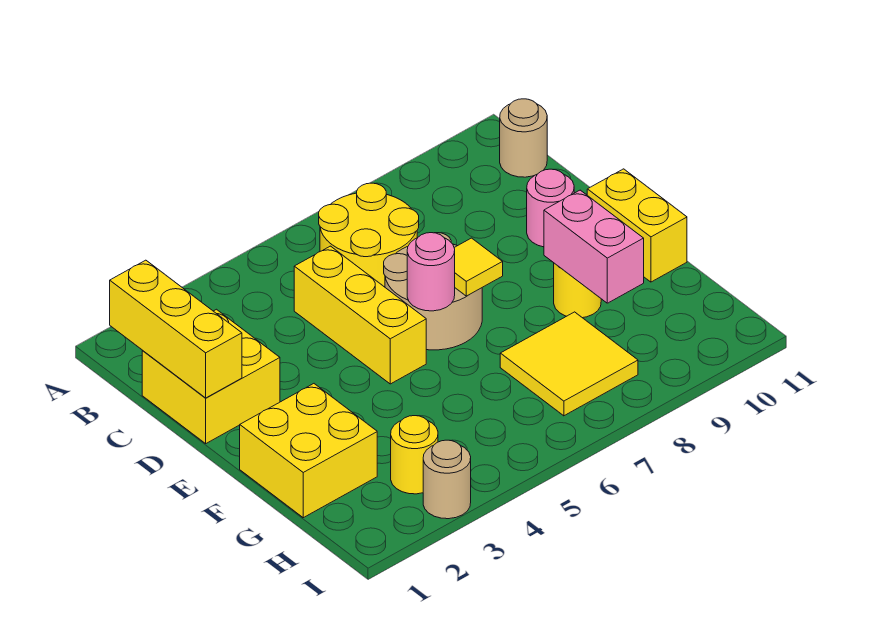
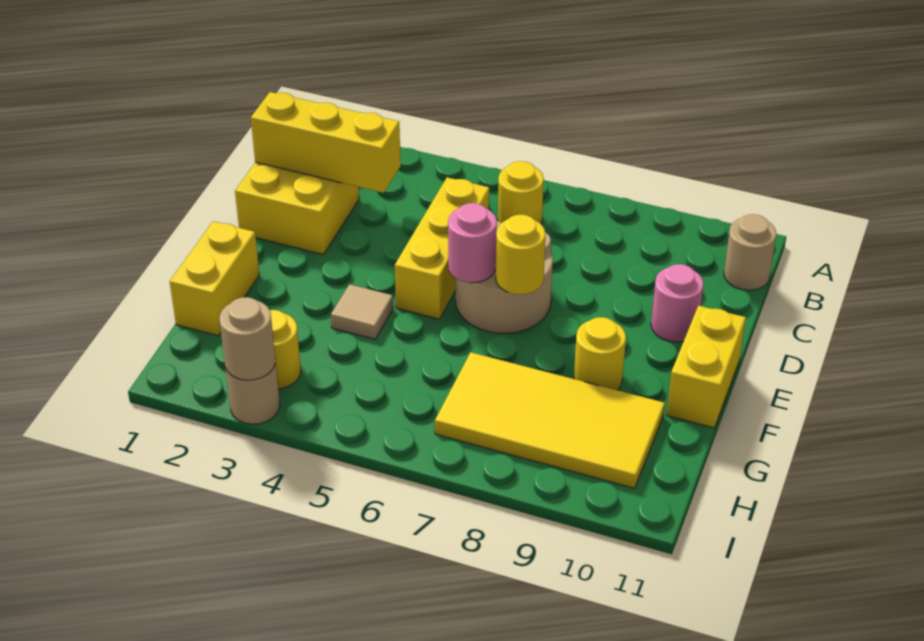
yellow 1x3 brick [110,260,242,398] -> yellow 1x3 brick turned to [251,92,401,193]
yellow 2x2 round brick [319,183,419,287] -> yellow 1x1 round brick [498,161,544,224]
yellow 1x1 tile [454,238,503,296] -> yellow 1x1 round brick [496,215,545,295]
yellow 2x2 brick [240,384,377,518] -> yellow 1x2 brick [170,221,259,336]
none -> tan 1x1 tile [331,284,393,339]
pink 1x2 brick [544,190,644,303] -> none
yellow 2x2 tile [500,312,638,416] -> yellow 2x4 tile [435,352,665,488]
none -> tan 1x1 round brick [220,297,275,380]

